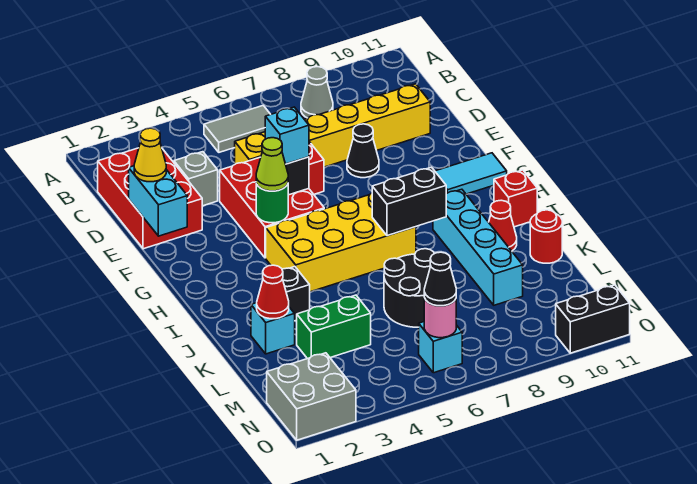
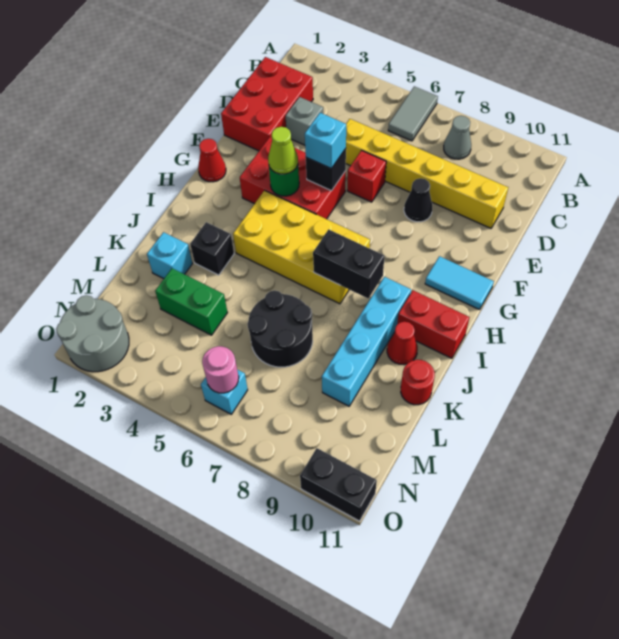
grey 1x2 tile [204,106,271,152] -> grey 1x2 tile turned to [388,86,438,141]
cyan 1x2 brick [129,166,187,236] -> none
yellow 1x1 cone [134,128,166,182] -> none
red 2x3 brick [220,157,324,258] -> red 2x3 brick turned to [240,137,346,219]
red 1x1 brick [494,170,537,227] -> red 1x2 brick [397,290,469,358]
red 1x1 cone [257,265,289,319] -> red 1x1 cone moved to [198,139,226,182]
grey 2x2 brick [267,353,356,440] -> grey 2x2 round brick [56,295,129,372]
black 1x1 cone [424,252,456,306] -> none

